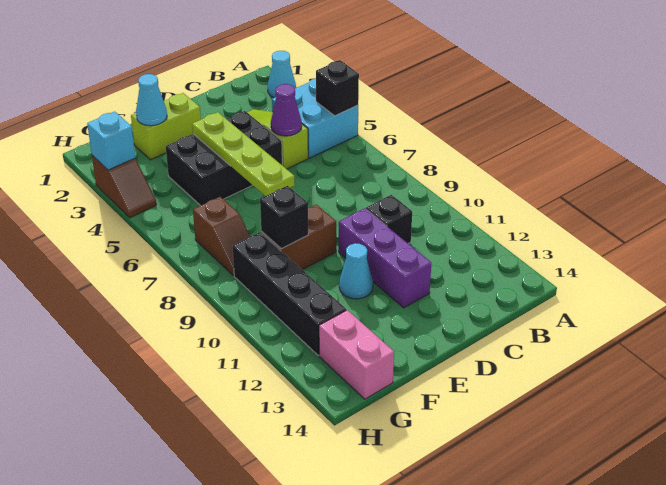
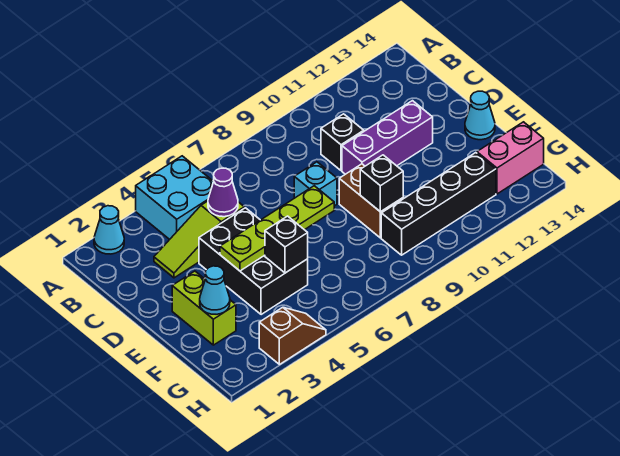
black 1x1 brick [316,60,359,116] -> black 1x1 brick moved to [265,216,308,273]
cyan 1x1 cone [339,243,373,299] -> cyan 1x1 cone moved to [465,91,495,140]
brown 1x2 slope [193,197,250,276] -> none
cyan 1x1 brick [87,111,135,170] -> cyan 1x1 brick moved to [294,162,337,206]

